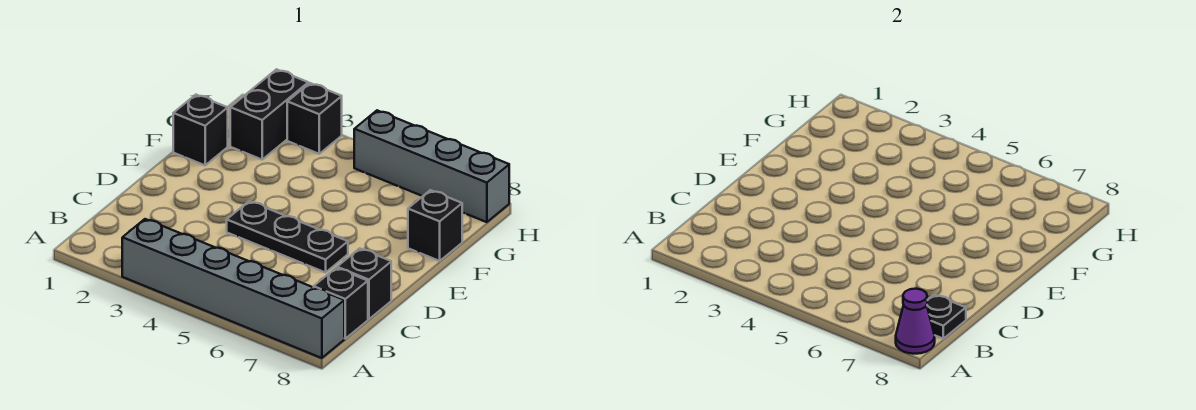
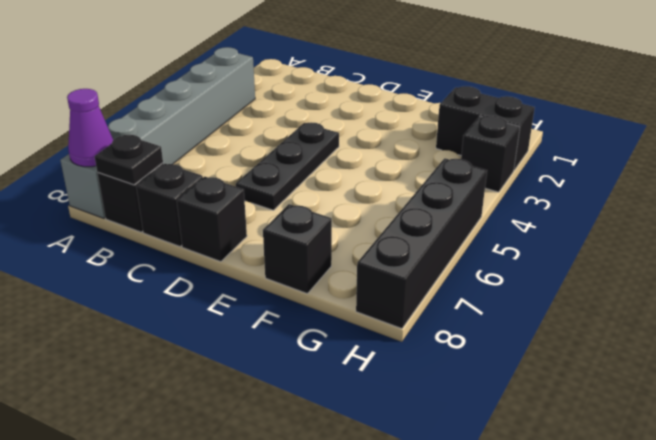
black 1x1 brick [173,95,228,165] -> black 1x1 brick moved to [177,176,247,262]
grey 1x4 brick [354,110,509,222] -> black 1x4 brick [356,158,487,329]

